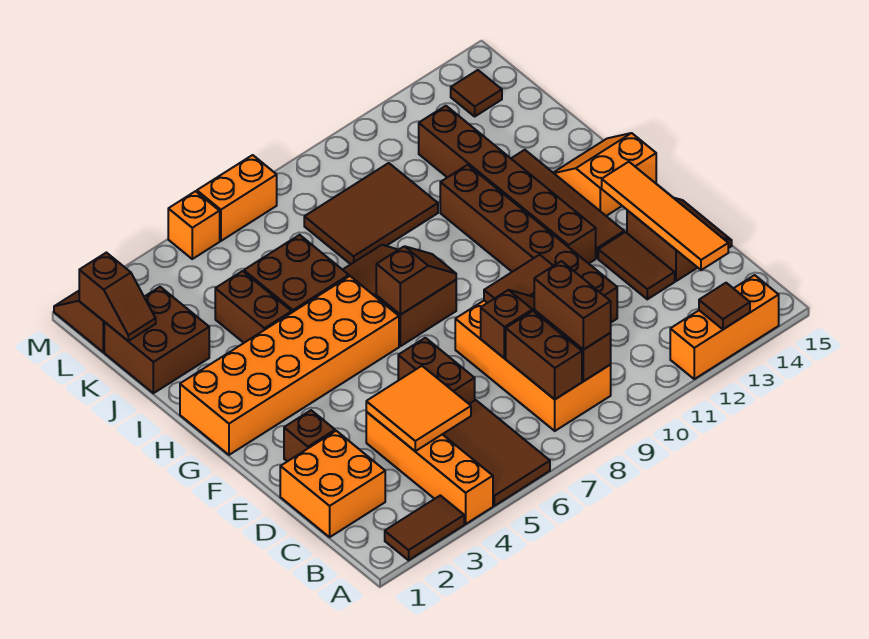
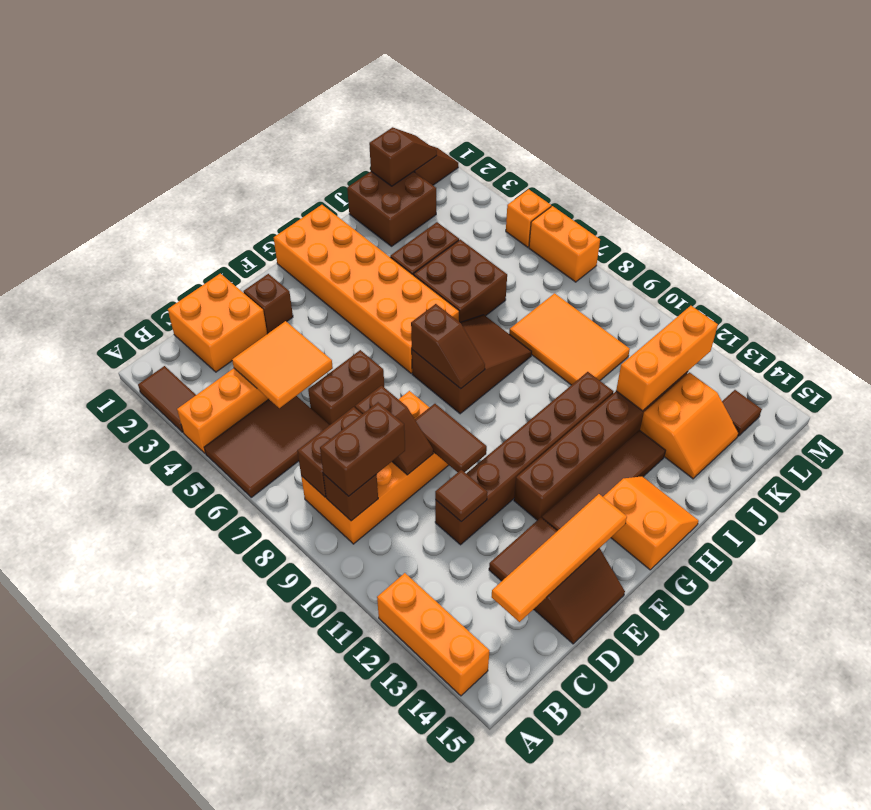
brown 1x1 tile [699,283,750,329] -> brown 1x1 tile moved to [435,470,488,522]
brown 2x3 tile [304,163,438,264] -> orange 2x3 tile [509,293,630,385]
none -> orange 1x3 brick [616,306,718,411]
none -> orange 2x2 slope [640,372,739,479]
brown 1x2 slope [79,253,156,341] -> brown 1x2 slope turned to [369,127,437,186]

